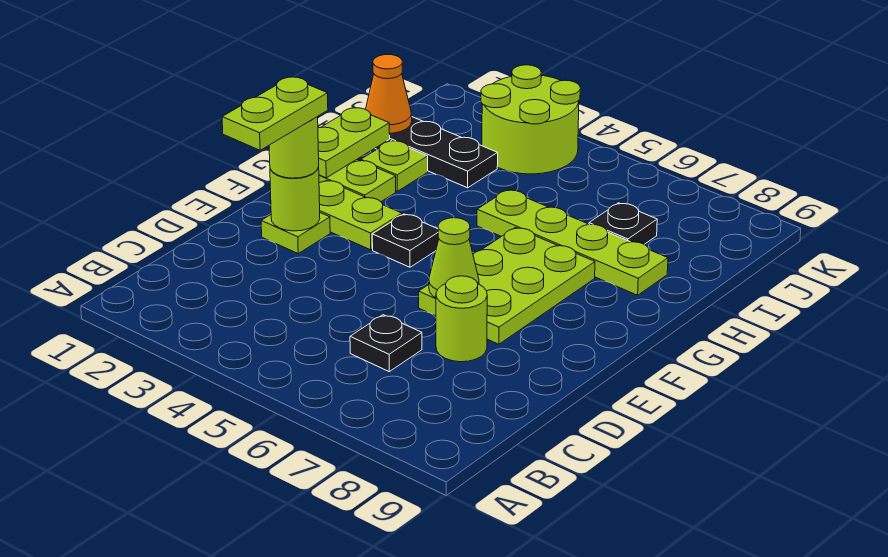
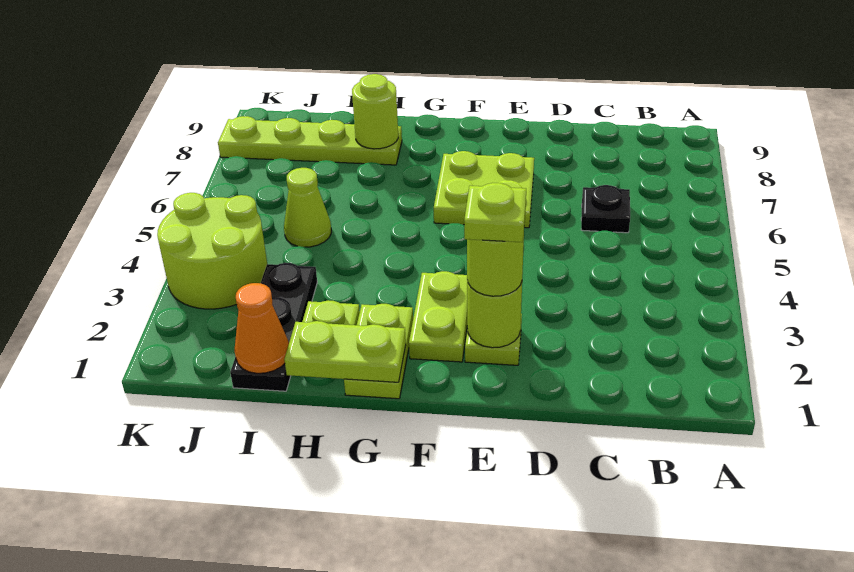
lime 1x2 plate [222,77,328,150] -> lime 1x1 plate [464,183,526,242]
lime 1x1 round brick [436,276,487,362] -> lime 1x1 round brick moved to [352,74,398,149]
lime 2x3 plate [419,228,595,344] -> lime 2x2 plate [434,151,534,228]
lime 1x1 cone [429,218,479,298] -> lime 1x1 cone moved to [284,168,331,247]
black 1x1 plate [372,214,439,267] -> none
lime 1x4 plate [477,190,668,295] -> lime 1x4 plate turned to [218,116,402,165]
black 1x1 plate [589,203,657,244] -> none

